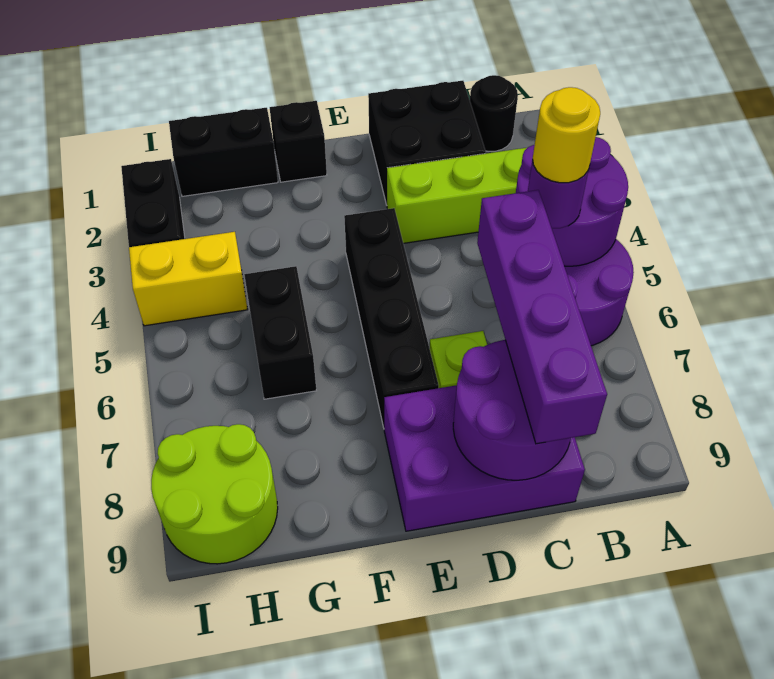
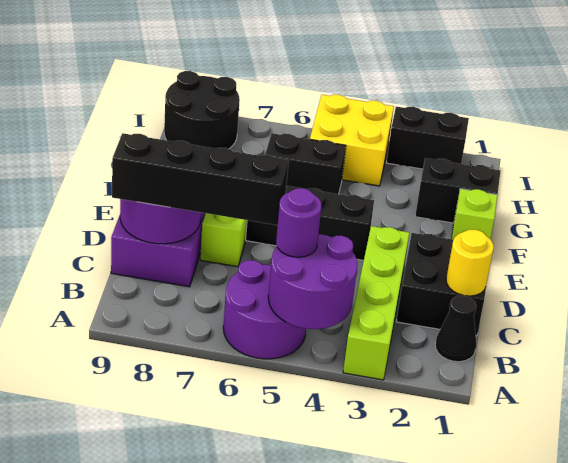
black 1x1 round brick [470,75,518,152] -> black 1x1 cone [435,296,476,362]
yellow 1x1 round brick [533,87,600,183] -> yellow 1x1 round brick moved to [446,230,494,296]
purple 1x4 brick [477,190,607,444] -> black 1x4 brick [112,133,289,225]
black 1x1 brick [270,101,327,182] -> lime 1x1 brick [452,189,498,240]
black 1x2 brick [169,108,278,196] -> black 1x2 brick turned to [415,158,501,223]
yellow 1x2 brick [129,232,248,326] -> yellow 2x2 brick [310,95,394,186]
lime 2x2 round brick [151,424,278,564] -> black 2x2 round brick [164,71,240,149]

